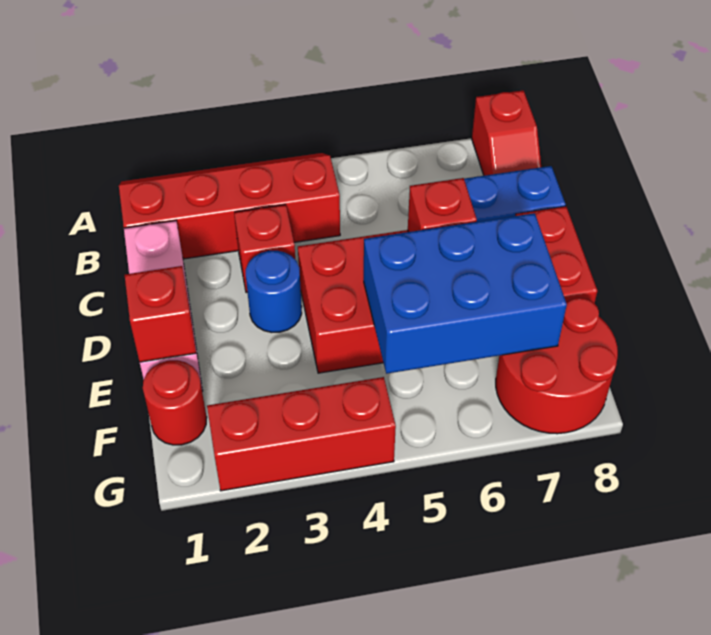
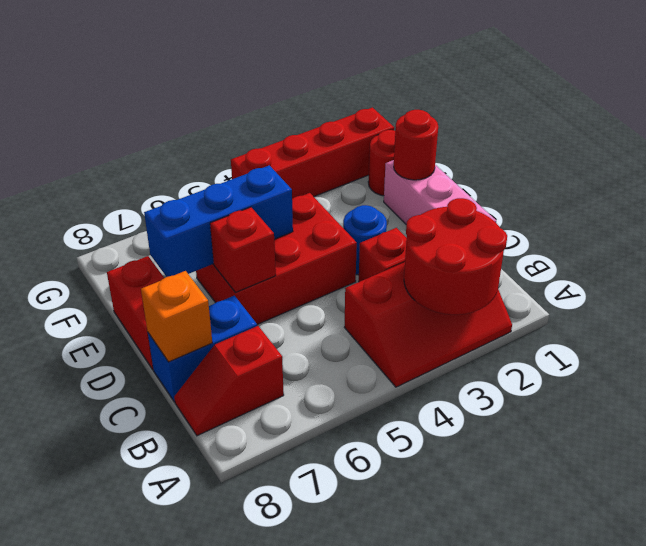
red 2x4 slope [119,153,340,259] -> red 2x3 slope [344,262,512,387]
red 1x2 slope [472,90,541,176] -> red 1x2 slope turned to [174,326,284,436]
none -> orange 1x1 brick [141,271,212,362]
red 1x1 brick [125,266,196,362] -> red 1x1 round brick [394,110,438,180]
blue 2x3 brick [364,213,567,374] -> blue 1x3 brick [144,165,293,277]
red 2x2 round brick [496,298,618,434] -> red 2x2 round brick moved to [404,198,507,315]
red 1x3 brick [207,377,396,491] -> red 1x4 brick [231,107,394,199]

